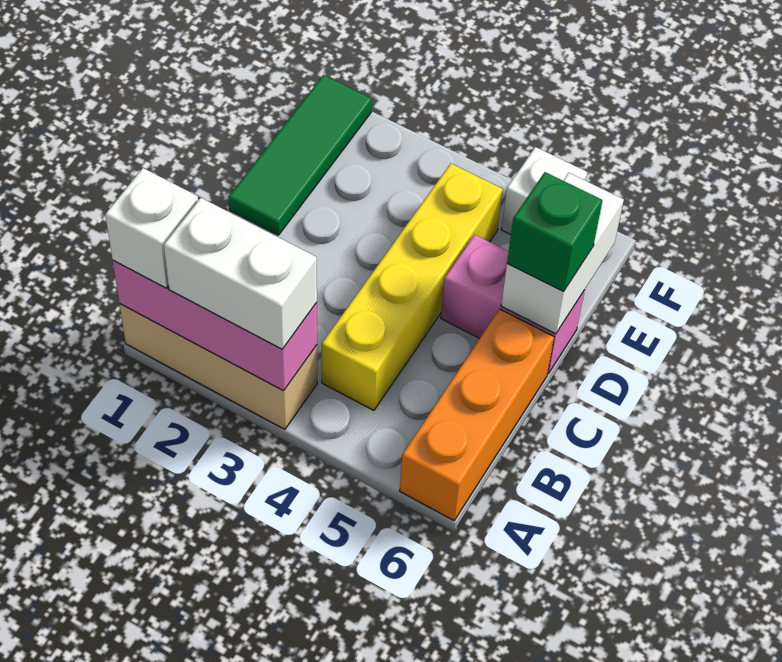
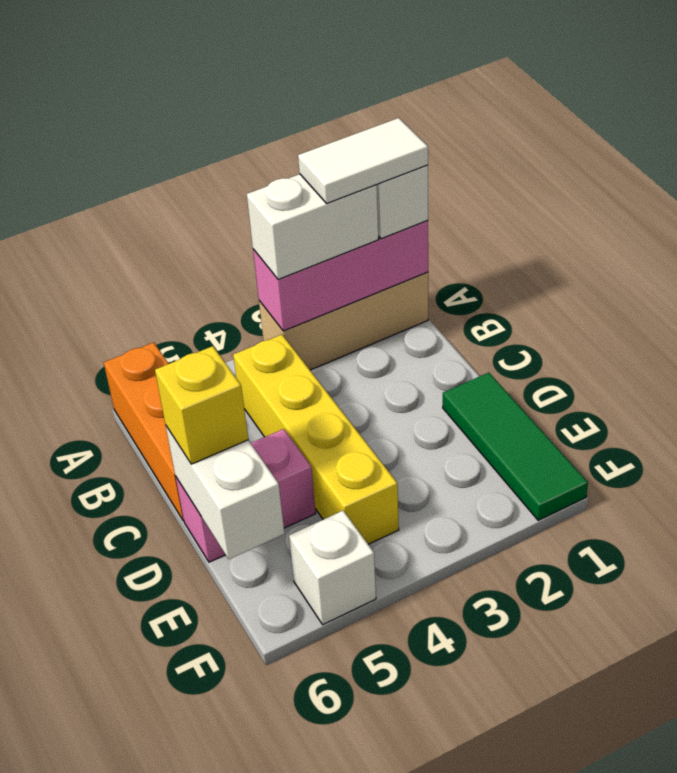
none -> white 1x2 tile [298,118,428,203]
green 1x1 brick [507,172,602,292] -> yellow 1x1 brick [155,346,248,464]

